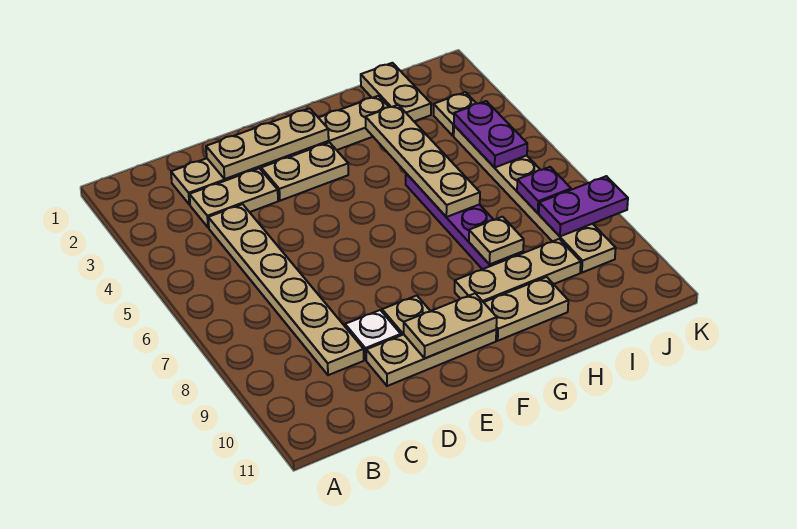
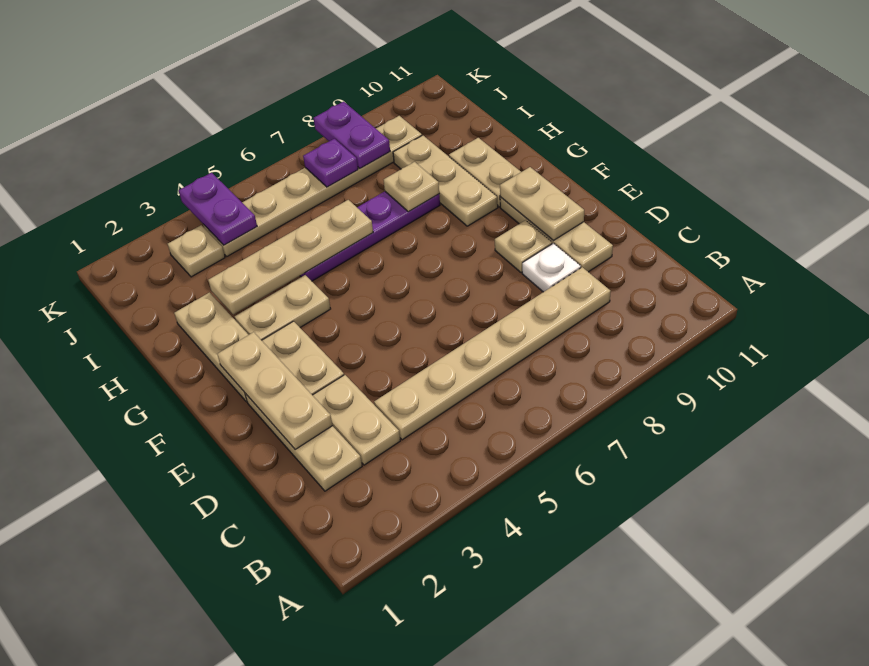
tan 1x2 plate [361,63,431,121] -> tan 1x2 plate moved to [235,275,331,340]
purple 1x2 plate [454,101,527,168] -> purple 1x2 plate turned to [179,173,257,245]

